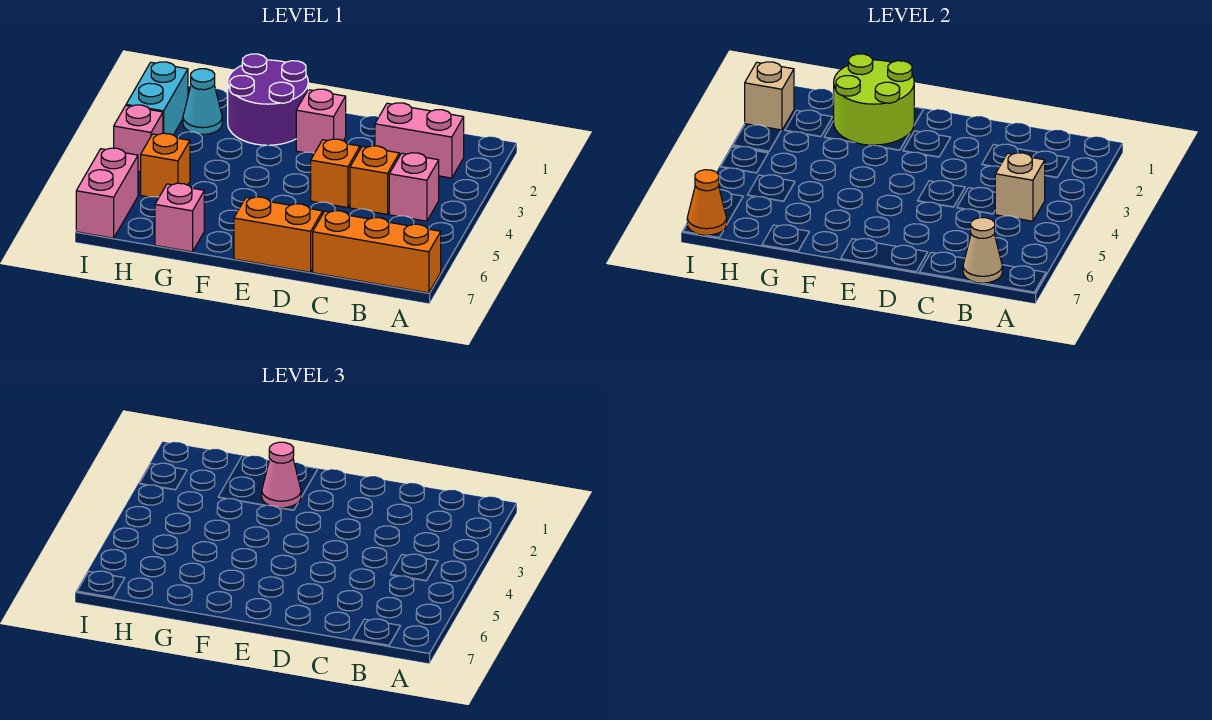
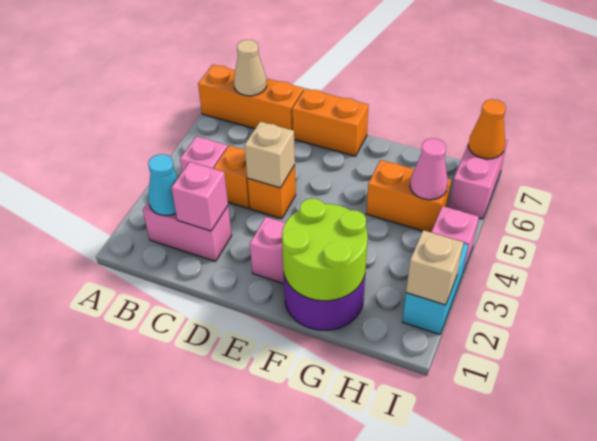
tan 1x1 brick [995,153,1045,221] -> tan 1x1 brick moved to [244,122,295,188]
pink 1x1 cone [262,442,301,508] -> pink 1x1 cone moved to [410,139,448,200]
pink 1x1 brick [155,183,204,252] -> pink 1x1 brick moved to [171,162,228,231]
cyan 1x1 cone [183,69,222,134] -> cyan 1x1 cone moved to [148,154,178,216]
orange 1x1 brick [141,133,190,197] -> orange 1x2 brick [366,160,451,232]

